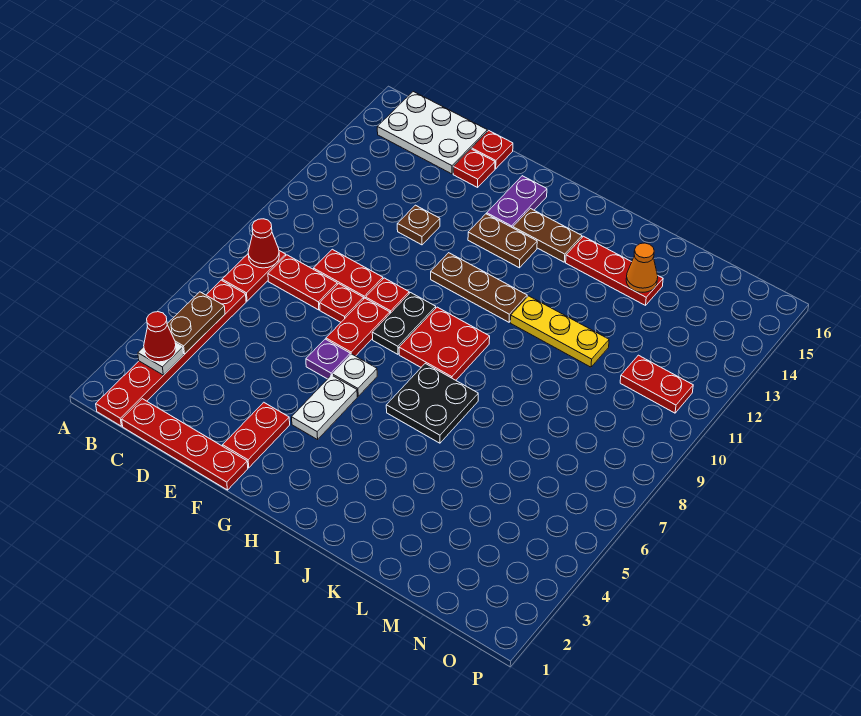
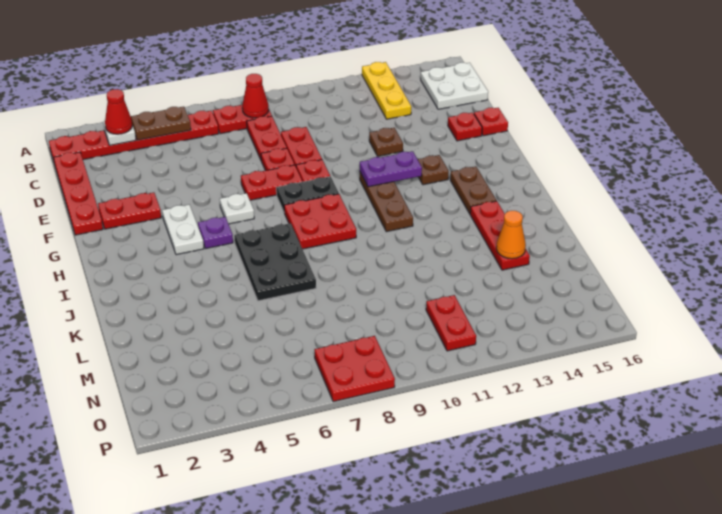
white 2x3 plate [377,92,487,174] -> white 2x2 plate [421,63,488,109]
purple 1x1 plate [306,339,350,379] -> purple 1x1 plate moved to [198,217,233,249]
white 1x2 plate [292,375,357,440] -> white 1x2 plate turned to [162,205,204,255]
brown 1x2 plate [468,214,537,268] -> brown 1x1 plate [418,155,449,185]
purple 1x2 plate [487,176,547,228] -> purple 1x2 plate moved to [360,151,422,187]
black 2x2 plate [386,363,478,443] -> black 2x3 plate [234,223,316,301]
yellow 1x3 plate [510,296,609,367] -> yellow 1x3 plate moved to [362,62,411,119]
none -> red 2x2 plate [314,336,395,402]

